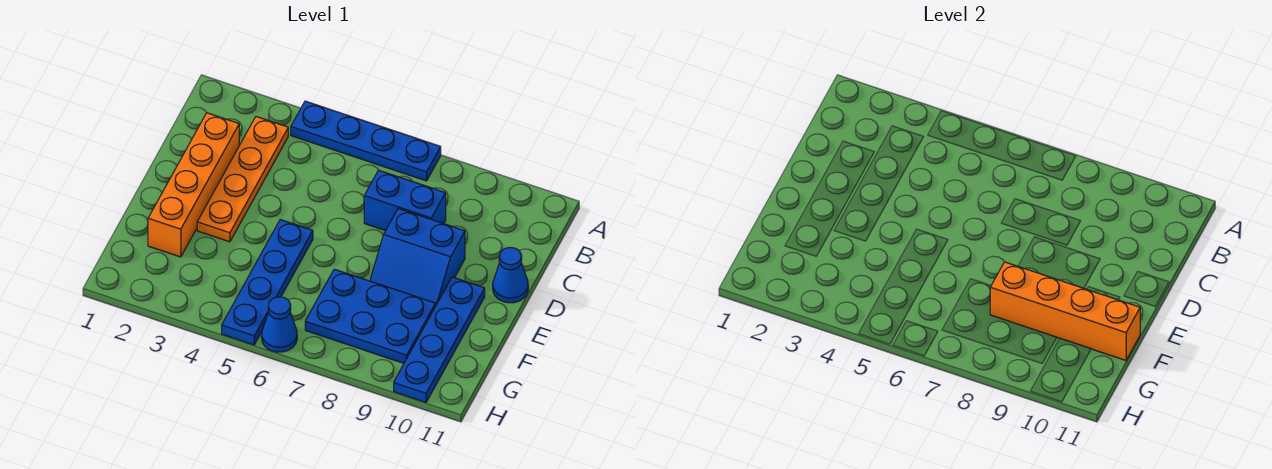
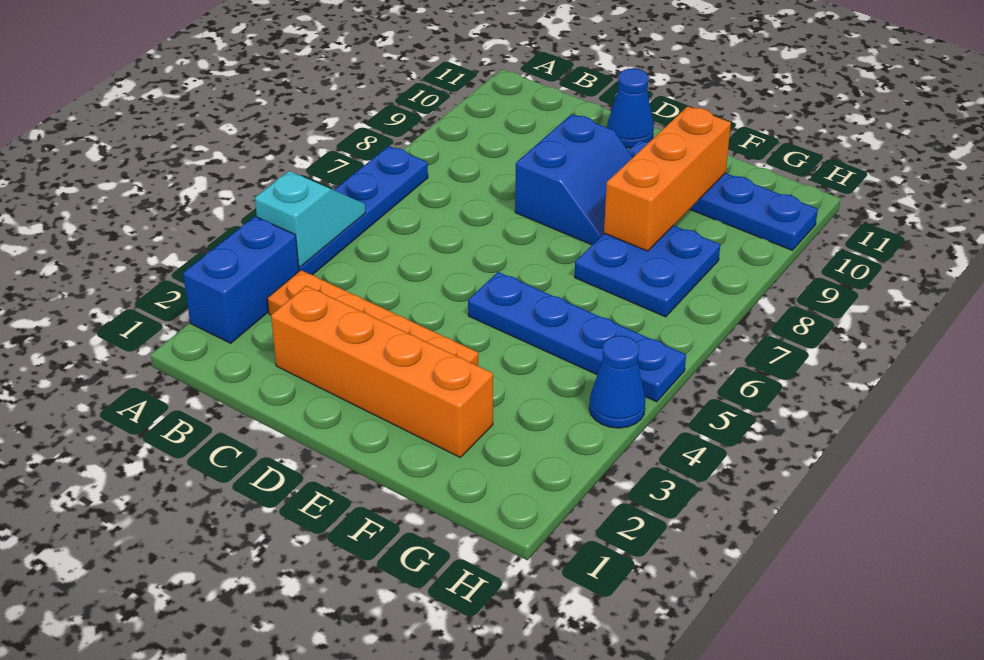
none -> cyan 1x2 slope [255,171,365,267]
blue 1x2 brick [364,170,446,231] -> blue 1x2 brick moved to [183,217,299,343]
blue 2x3 plate [305,269,436,363] -> blue 2x2 plate [575,225,720,317]
orange 1x4 brick [990,262,1140,360] -> orange 1x3 brick [604,106,731,251]
blue 1x1 cone [262,297,297,352] -> blue 1x1 cone moved to [589,336,646,428]

